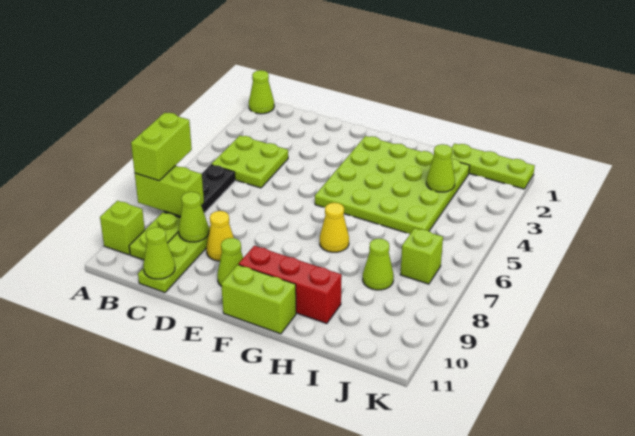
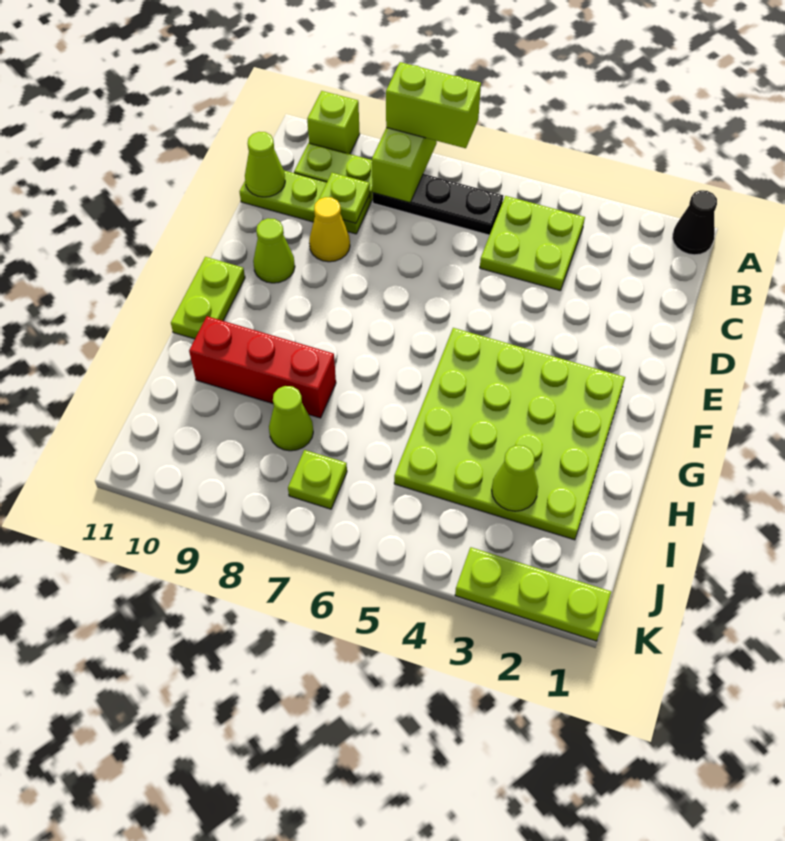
lime 1x1 cone [249,70,274,114] -> black 1x1 cone [672,190,717,255]
lime 1x1 cone [179,192,209,242] -> lime 1x1 plate [319,173,370,223]
red 1x3 brick [239,246,342,324] -> red 1x3 brick turned to [189,316,336,418]
lime 1x2 brick [221,265,296,334] -> lime 1x2 plate [171,257,245,339]
yellow 1x1 cone [320,203,349,252] -> none
lime 1x3 plate [451,144,535,189] -> lime 1x3 plate turned to [455,547,611,641]
lime 1x1 brick [400,228,443,284] -> lime 1x1 plate [288,450,347,509]

